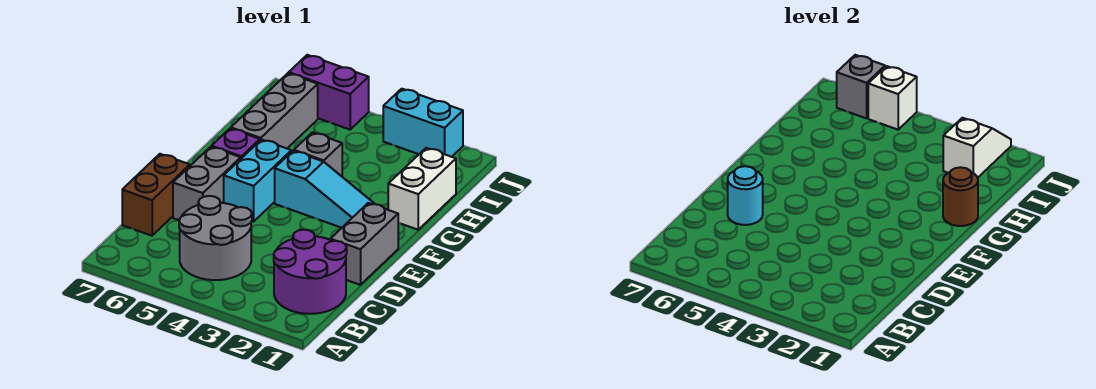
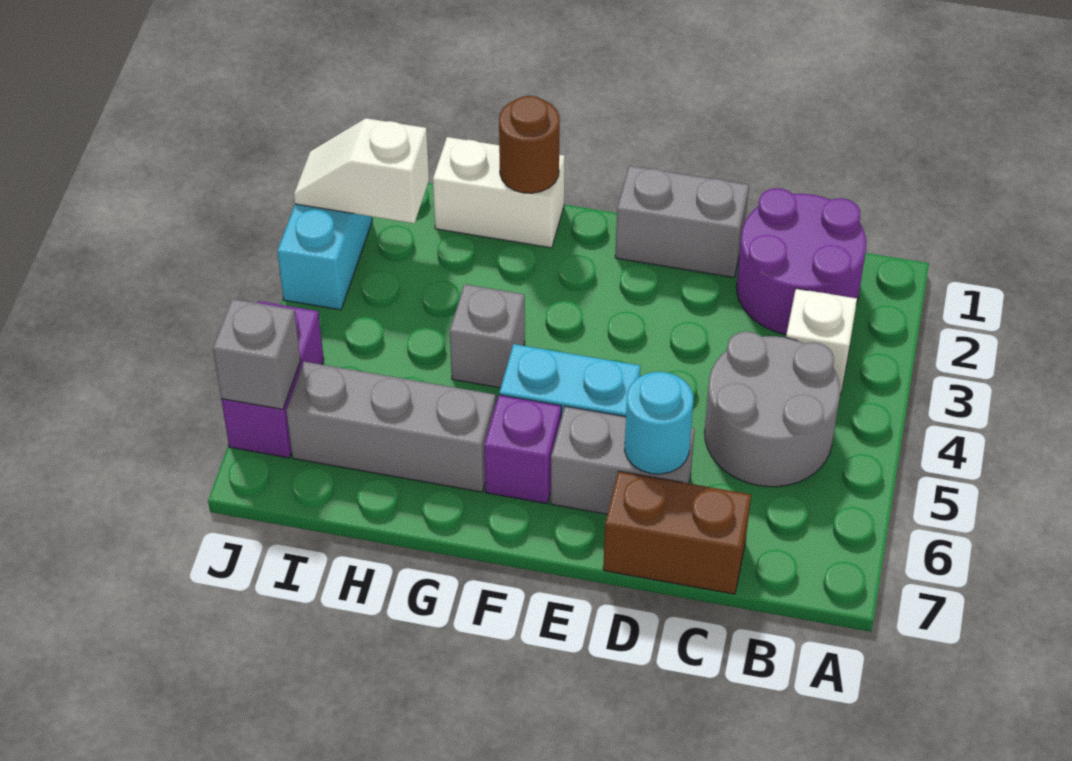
cyan 1x3 slope [275,151,374,228] -> none
white 1x1 brick [868,66,917,130] -> white 1x1 brick moved to [786,289,857,394]

